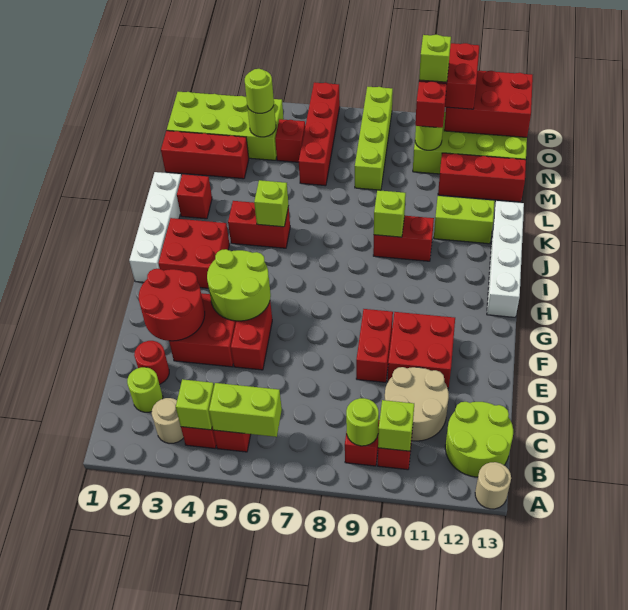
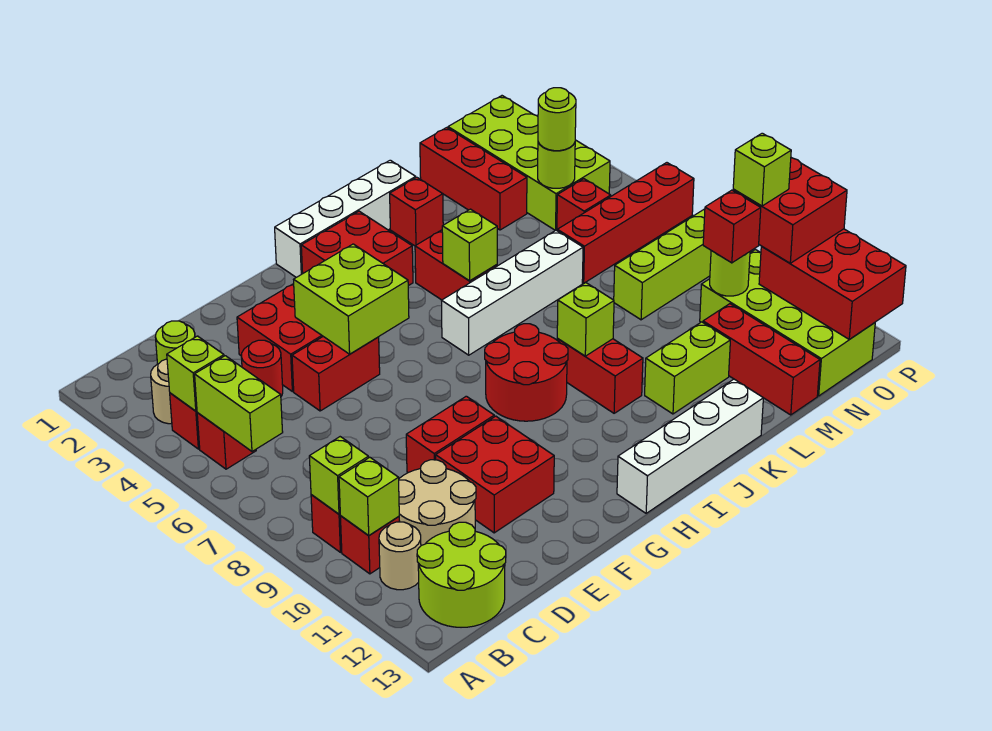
tan 1x1 round brick [475,462,511,509] -> tan 1x1 round brick moved to [379,522,421,590]
lime 1x1 round brick [346,398,379,446] -> lime 1x1 brick [309,437,369,514]
red 1x1 round brick [134,341,169,384] -> red 1x1 round brick moved to [241,340,283,396]
red 2x2 round brick [139,269,205,341] -> red 2x2 round brick moved to [485,324,568,421]
lime 2x2 round brick [207,249,271,321] -> lime 2x2 brick [294,244,409,354]
none -> white 1x4 brick [442,230,583,355]
lime 1x2 brick [434,196,495,244] -> lime 1x2 brick turned to [645,322,730,414]

